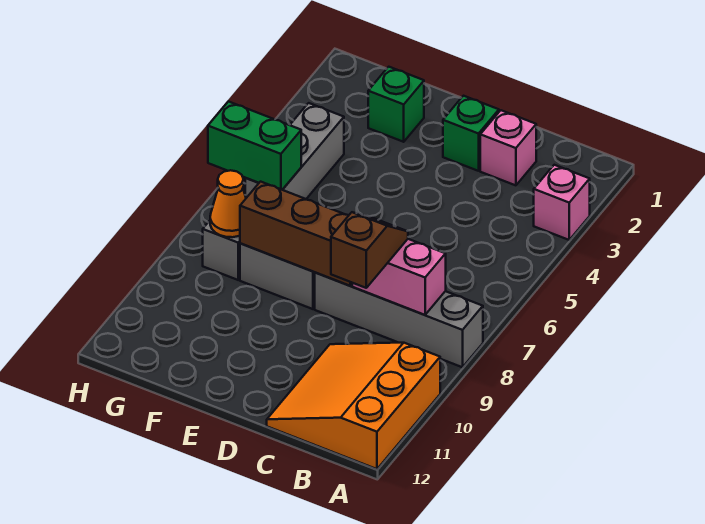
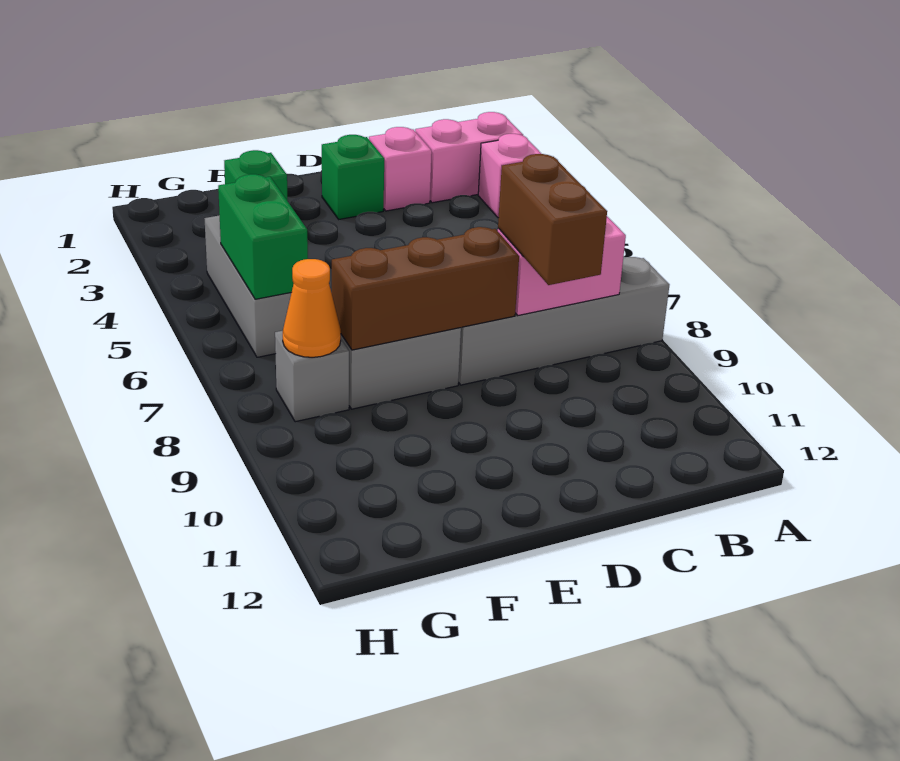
none -> pink 1x2 brick [415,112,523,203]
orange 3x3 slope [267,343,440,469] -> none
brown 1x2 slope [331,212,408,288] -> brown 1x2 brick [498,154,607,285]
green 1x2 brick [208,102,301,190] -> green 1x2 brick turned to [218,174,308,299]

